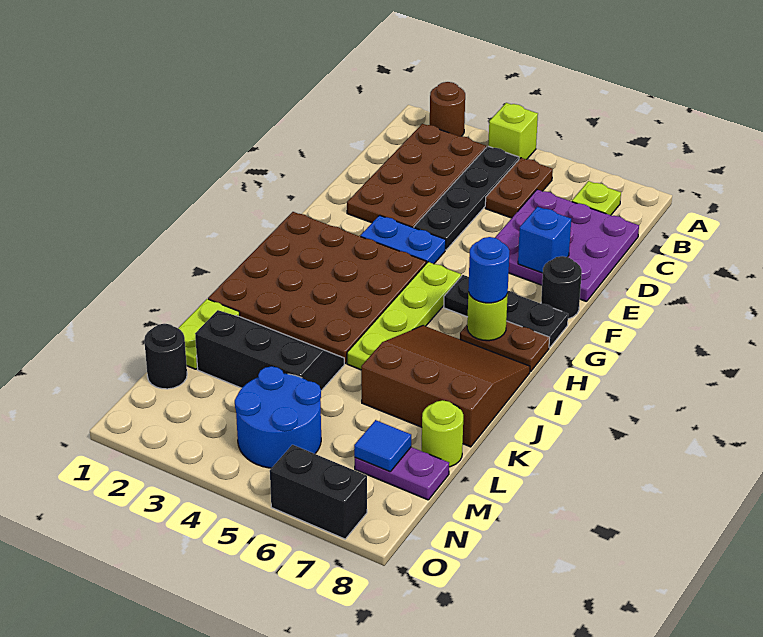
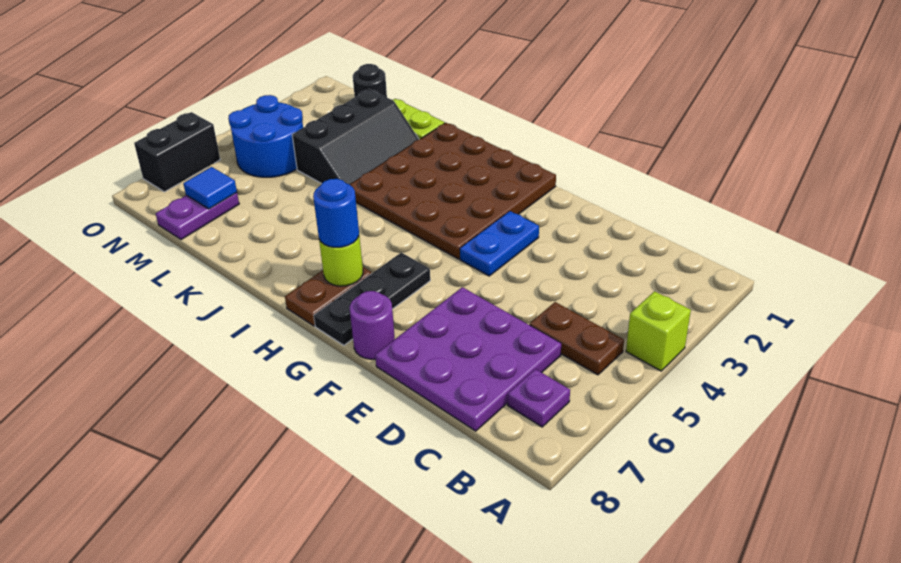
brown 1x1 round brick [430,82,465,137] -> none
brown 2x4 plate [347,124,486,228] -> none
black 1x4 plate [414,146,519,250] -> none
lime 1x1 plate [572,181,621,215] -> purple 1x1 plate [508,369,570,427]
blue 1x1 brick [518,207,571,273] -> none
black 1x1 round brick [541,256,582,319] -> purple 1x1 round brick [350,291,395,359]
lime 1x4 plate [347,262,461,370] -> none
brown 3x3 slope [361,325,530,447] -> none
lime 1x1 round brick [422,400,463,467] -> none

